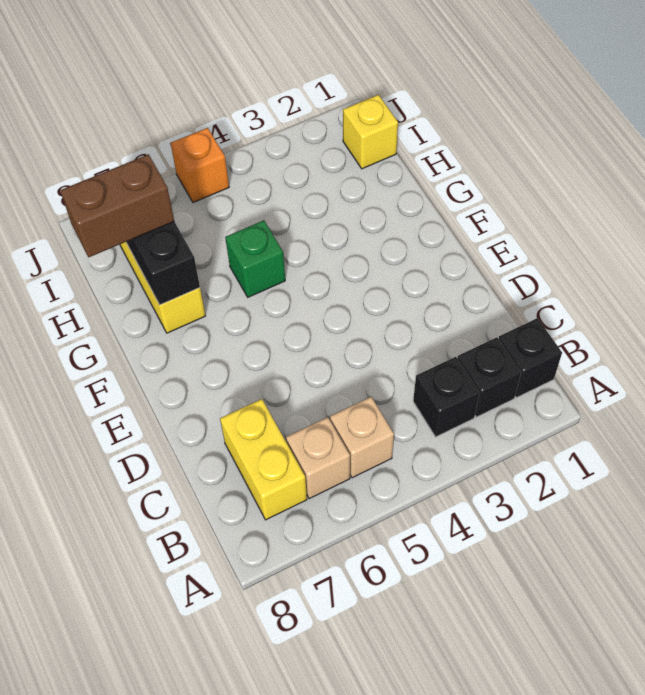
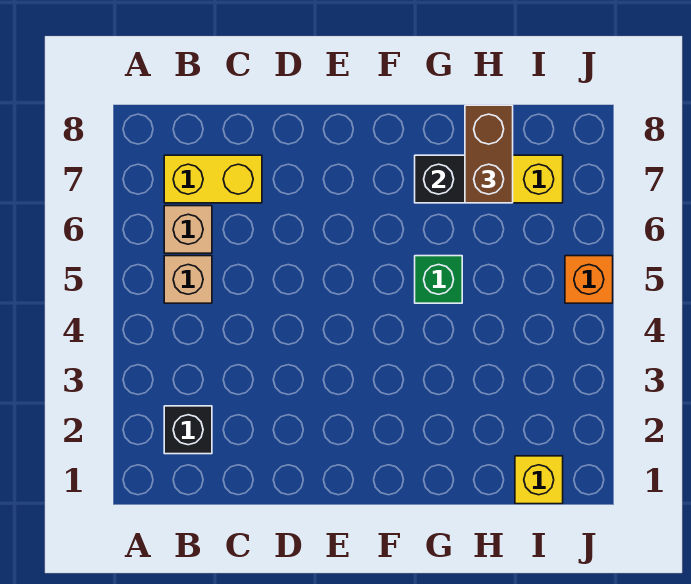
black 1x1 brick [499,318,562,398] -> none
black 1x1 brick [413,357,479,437] -> none

